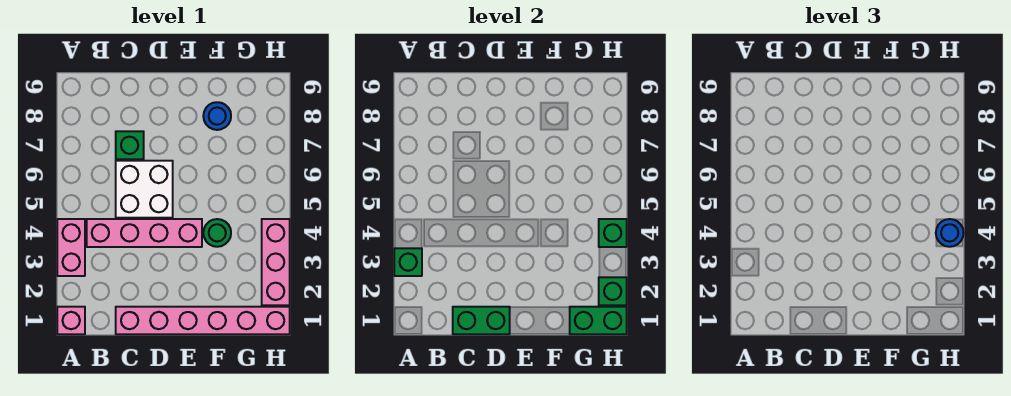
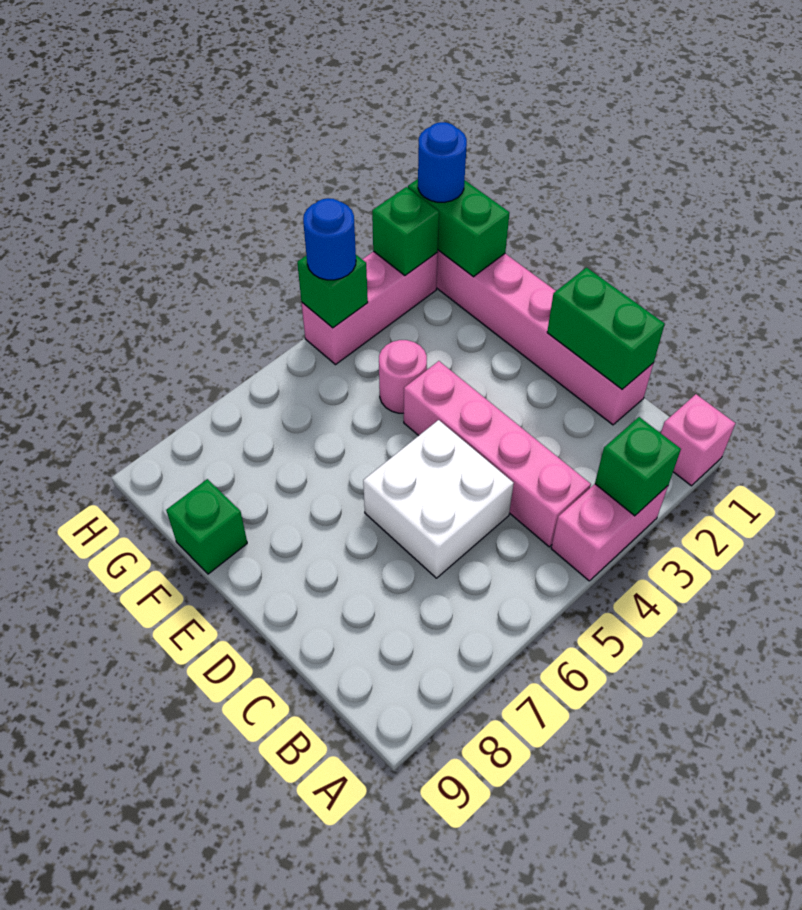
green 1x1 brick [116,131,144,159] -> green 1x1 brick moved to [166,479,247,574]
green 1x1 round brick [203,219,231,247] -> pink 1x1 round brick [379,340,427,413]
blue 1x1 round brick [203,102,231,130] -> blue 1x1 round brick moved to [418,122,467,202]

